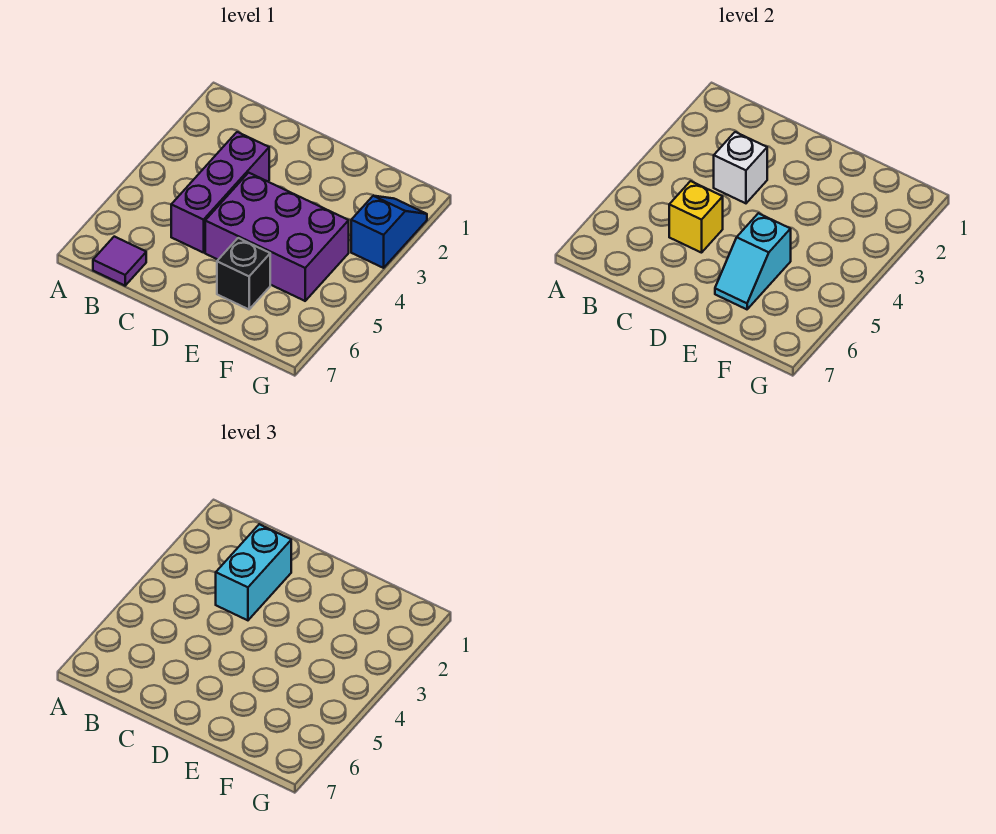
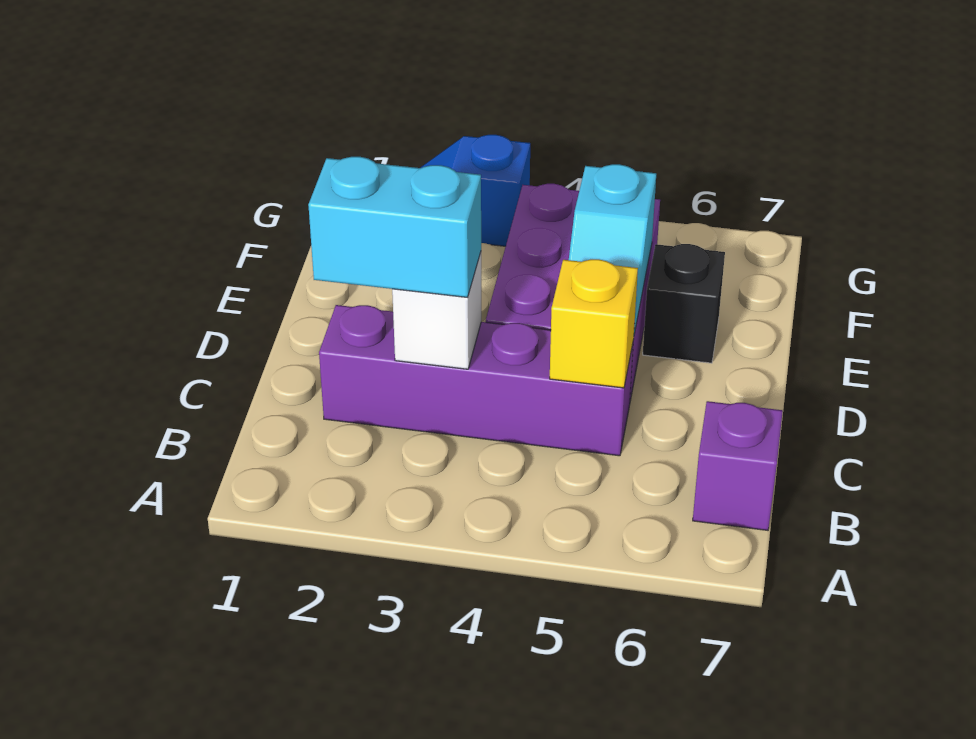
purple 1x1 tile [93,237,146,286] -> purple 1x1 brick [693,401,783,530]
purple 1x3 brick [171,132,269,253] -> purple 1x4 brick [319,305,633,456]
cyan 1x2 slope [715,213,791,309] -> cyan 1x2 slope turned to [569,164,656,334]

